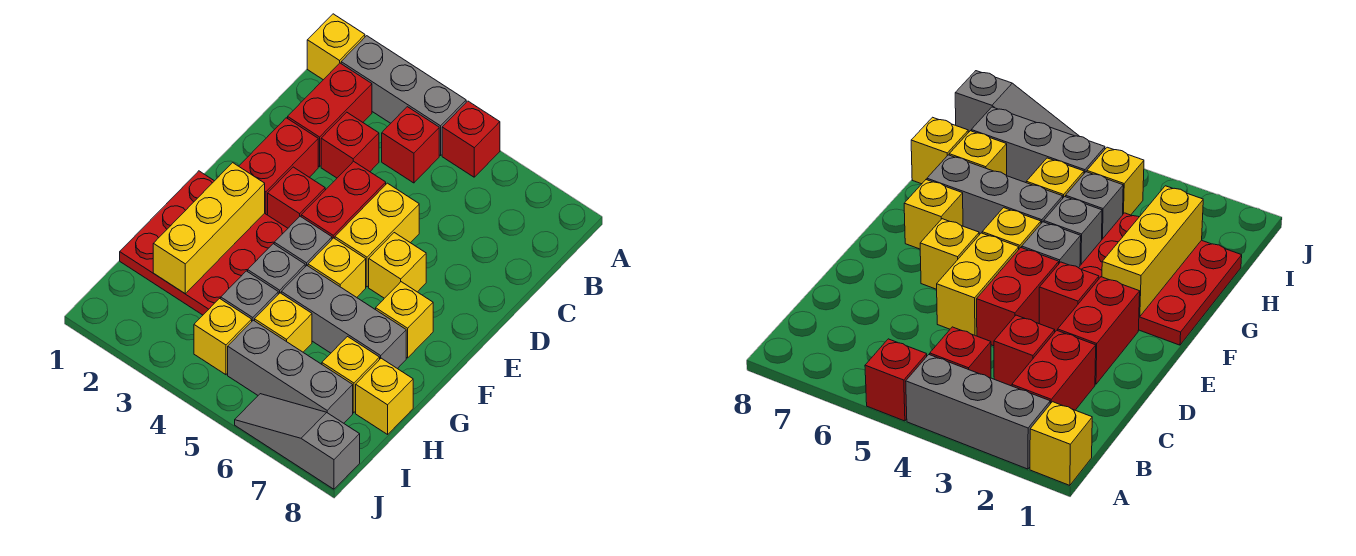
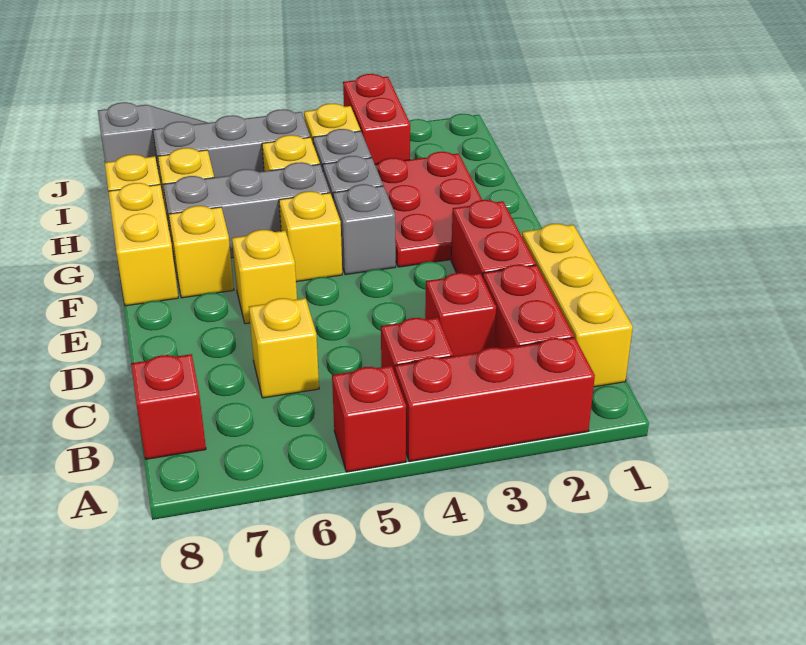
yellow 1x1 brick [307,14,365,80] -> yellow 1x1 brick moved to [249,298,319,398]
grey 1x3 brick [341,36,466,155] -> red 1x3 brick [395,337,595,462]
red 1x2 brick [301,161,386,239] -> red 1x2 brick moved to [343,74,410,164]
yellow 1x2 brick [335,183,419,287] -> yellow 1x2 brick moved to [108,183,178,306]
red 1x1 brick [268,167,325,228] -> red 1x1 brick moved to [131,354,206,459]
red 3x3 plate [120,171,288,315] -> red 2x3 plate [375,152,482,267]
yellow 1x3 brick [153,163,265,294] -> yellow 1x3 brick moved to [522,224,633,387]

